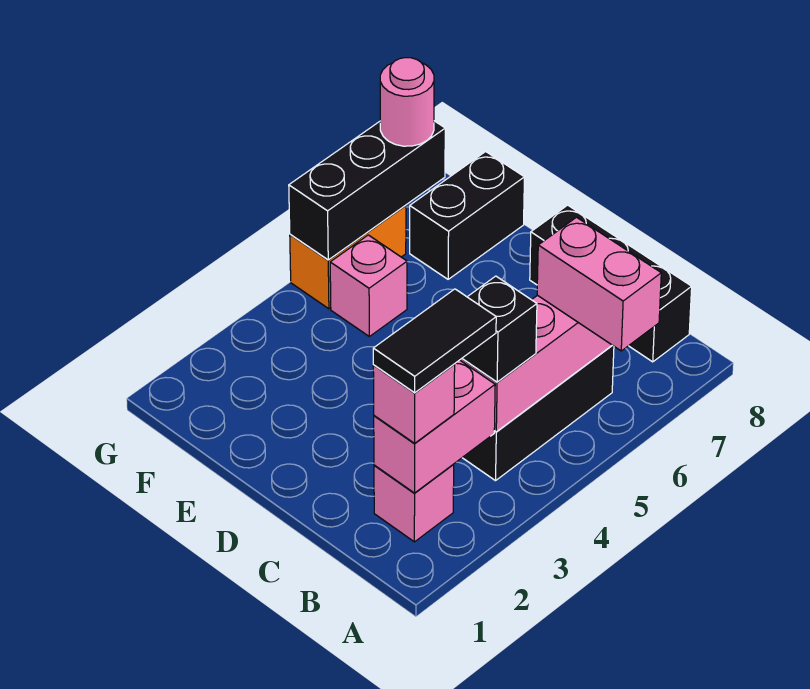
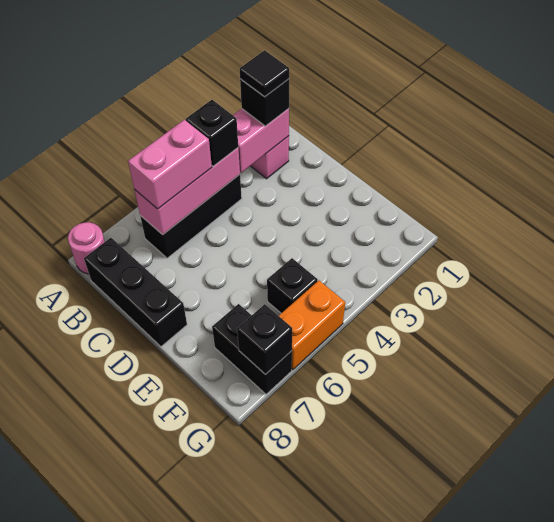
pink 1x2 brick [537,217,661,351] -> pink 1x2 brick turned to [128,120,212,209]
pink 1x1 brick [373,364,455,443] -> black 1x1 brick [240,79,289,126]
black 1x2 tile [373,289,496,393] -> black 1x1 tile [240,50,289,97]
pink 1x1 brick [330,235,407,336] -> black 1x1 brick [267,258,318,313]
black 1x2 brick [410,152,524,279] -> black 1x2 brick turned to [212,304,292,394]
black 1x3 brick [289,121,445,260] -> black 1x1 brick [237,304,292,375]
pink 1x1 round brick [380,58,434,146] -> pink 1x1 round brick moved to [68,222,105,274]

